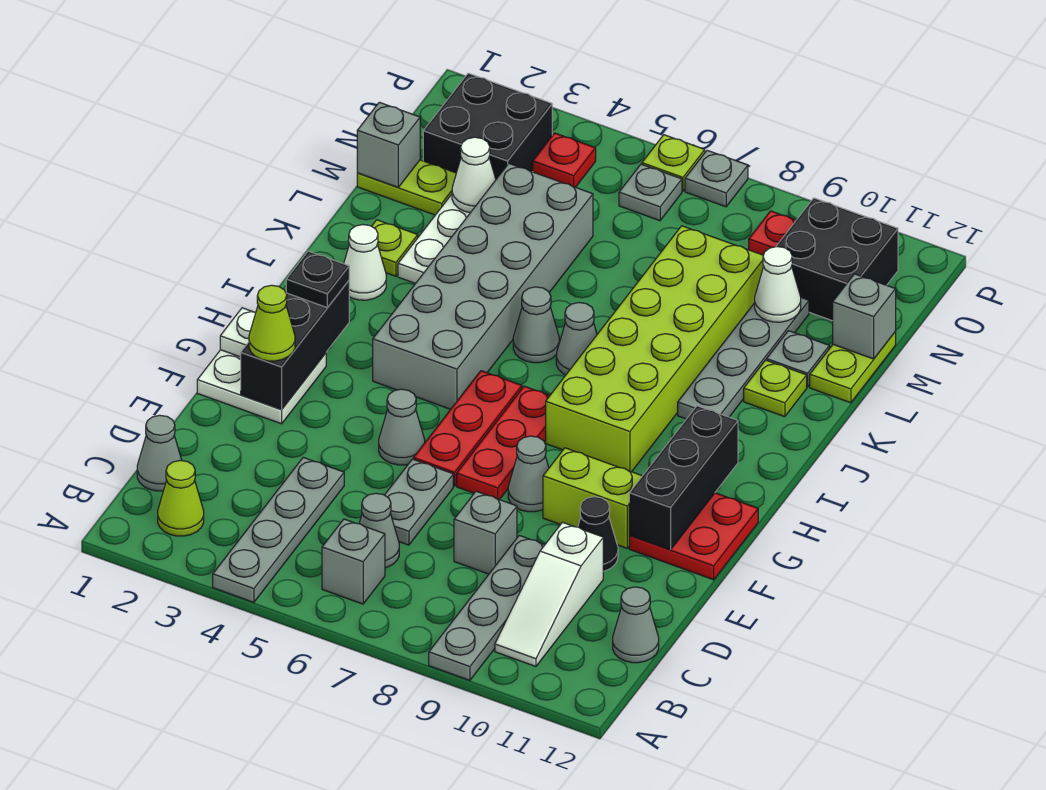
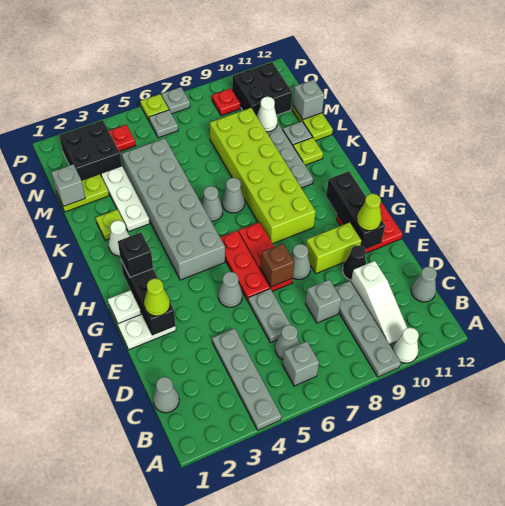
lime 1x1 cone [158,460,204,536] -> lime 1x1 cone moved to [357,194,381,231]
none -> brown 1x1 brick [260,244,294,287]
black 1x1 plate [286,251,349,308] -> black 1x1 brick [118,232,153,277]
white 1x1 cone [452,137,496,213] -> white 1x1 cone moved to [393,328,419,363]

